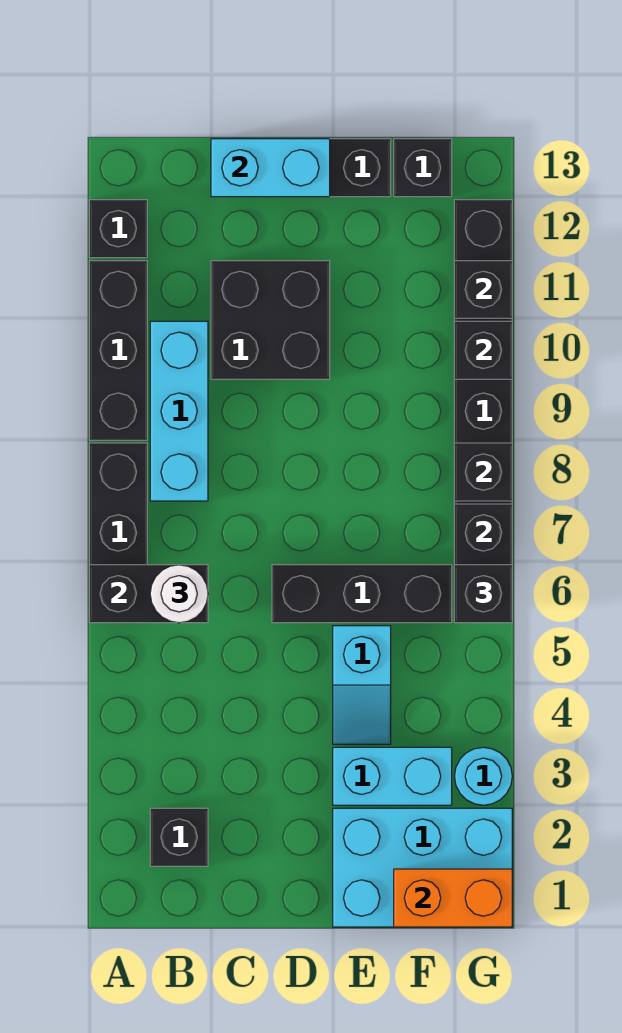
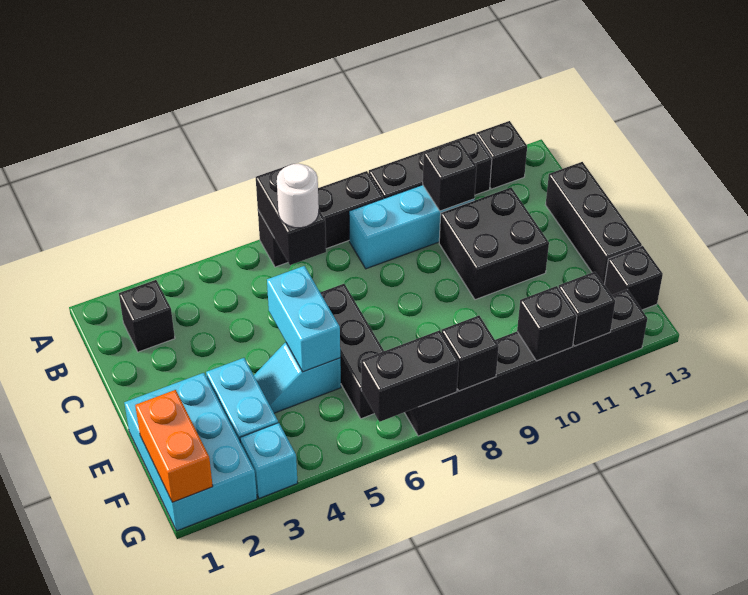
cyan 1x2 brick [211,139,330,197] -> cyan 1x2 brick moved to [267,266,340,372]
cyan 1x1 round brick [454,747,512,805] -> cyan 1x1 brick [240,423,297,499]
black 1x1 brick [454,565,512,623] -> black 1x1 brick moved to [423,140,477,211]

